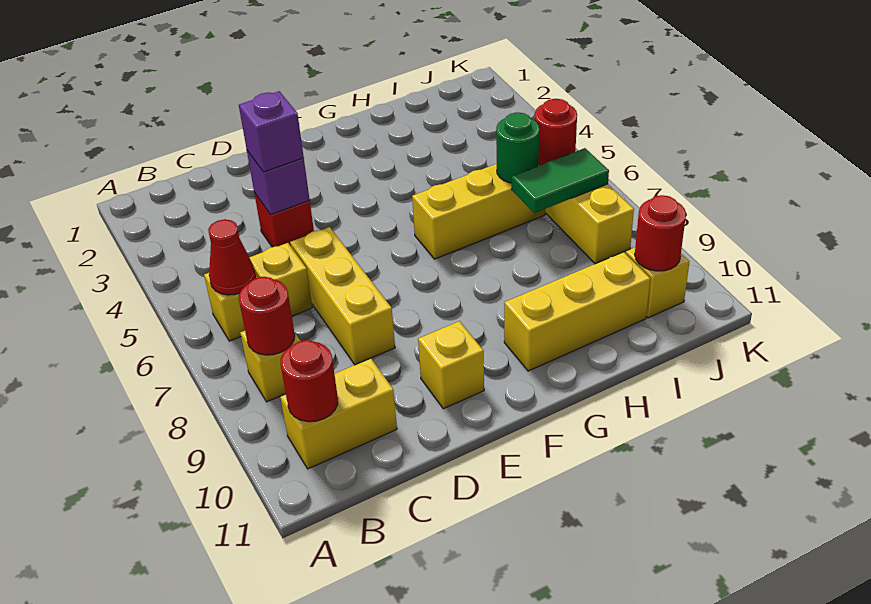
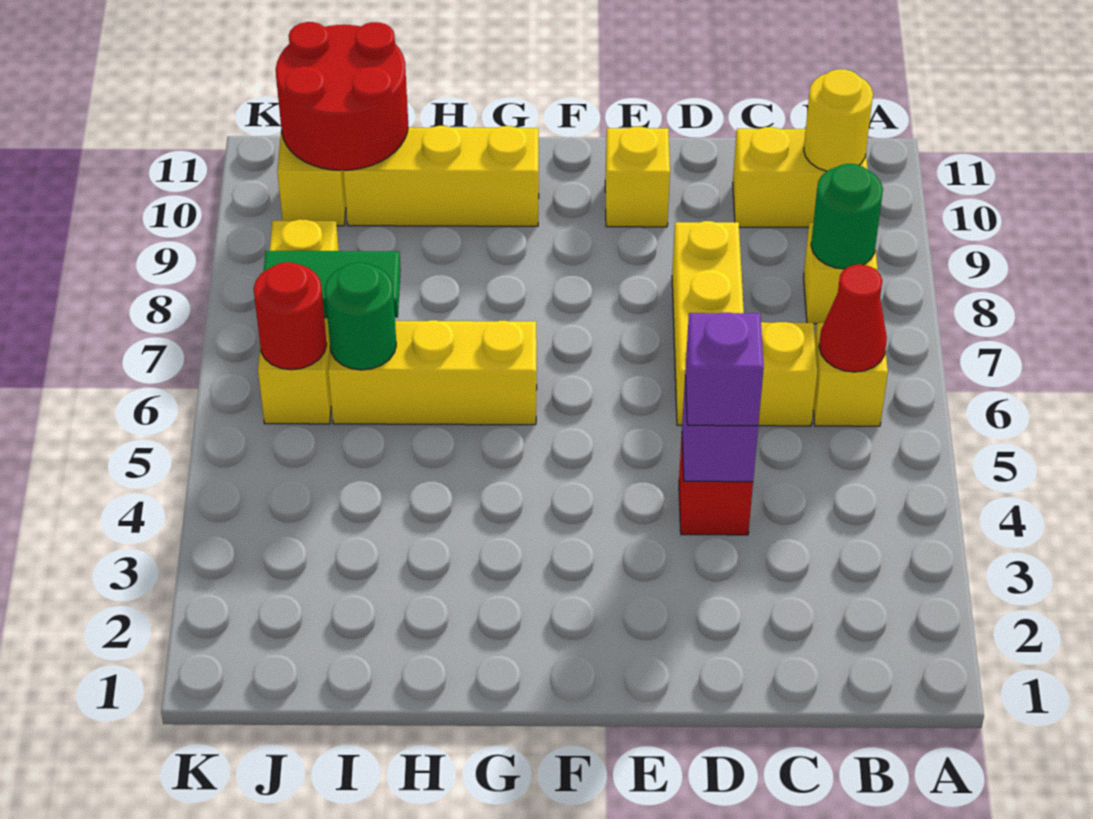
red 1x1 round brick [239,277,295,355] -> green 1x1 round brick [811,164,883,269]
red 1x1 round brick [280,340,338,422] -> yellow 1x1 round brick [804,69,873,171]
red 1x1 round brick [635,195,686,271] -> red 2x2 round brick [276,22,408,170]

